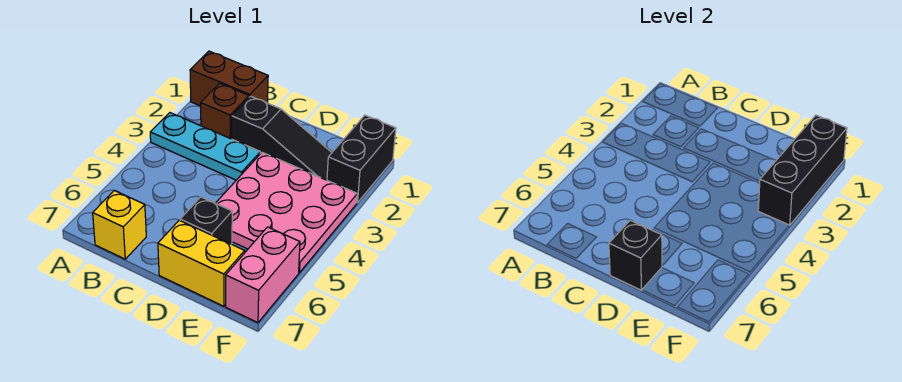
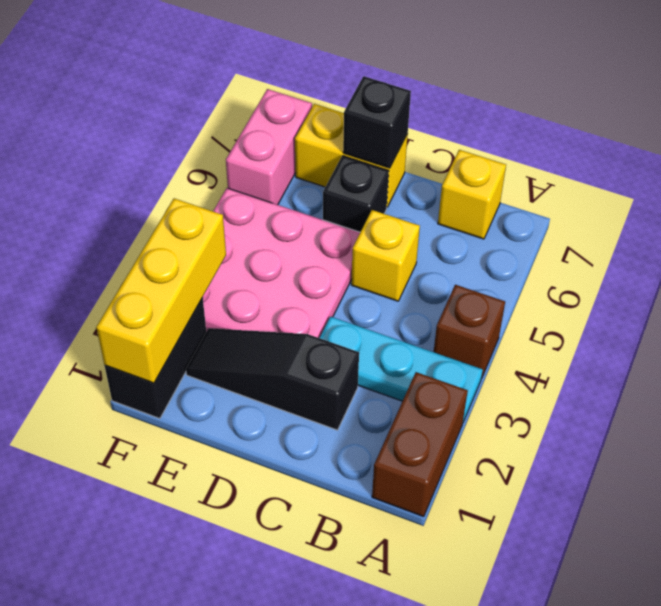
brown 1x2 brick [190,51,268,106] -> brown 1x2 brick turned to [372,372,468,517]
brown 1x1 brick [201,83,249,139] -> brown 1x1 brick moved to [434,285,505,379]
none -> yellow 1x1 brick [351,210,420,301]
black 1x3 brick [758,115,847,225] -> yellow 1x3 brick [96,198,226,383]

